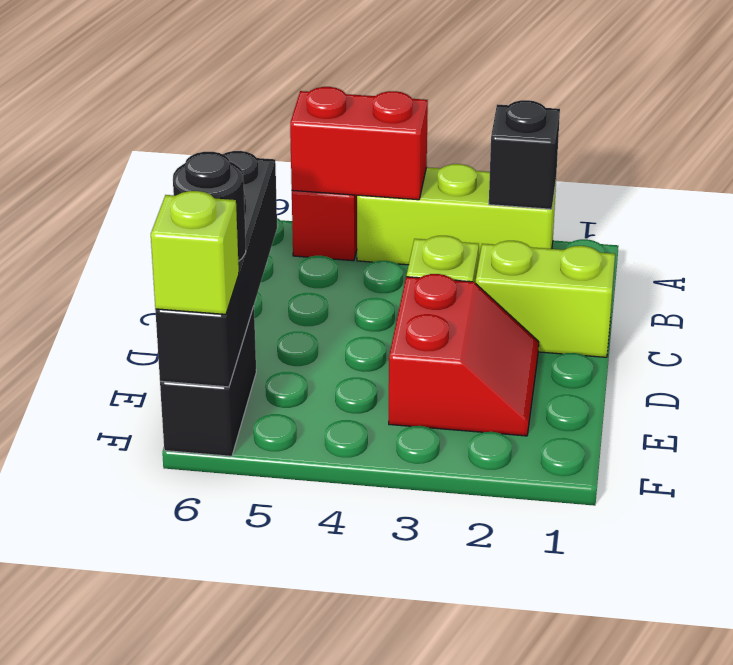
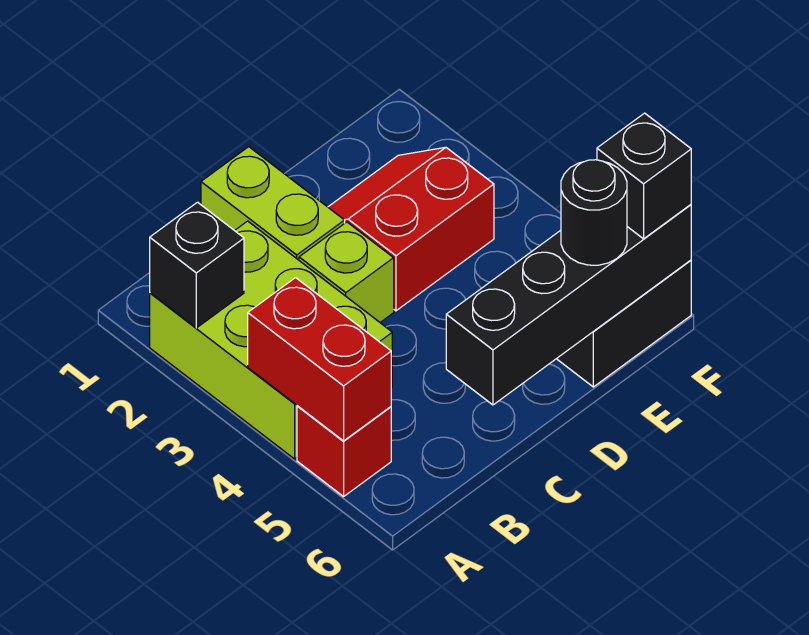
lime 1x3 brick [357,164,556,265] -> lime 2x3 brick [150,221,392,459]
lime 1x1 brick [151,191,239,314] -> black 1x1 brick [597,113,691,239]

